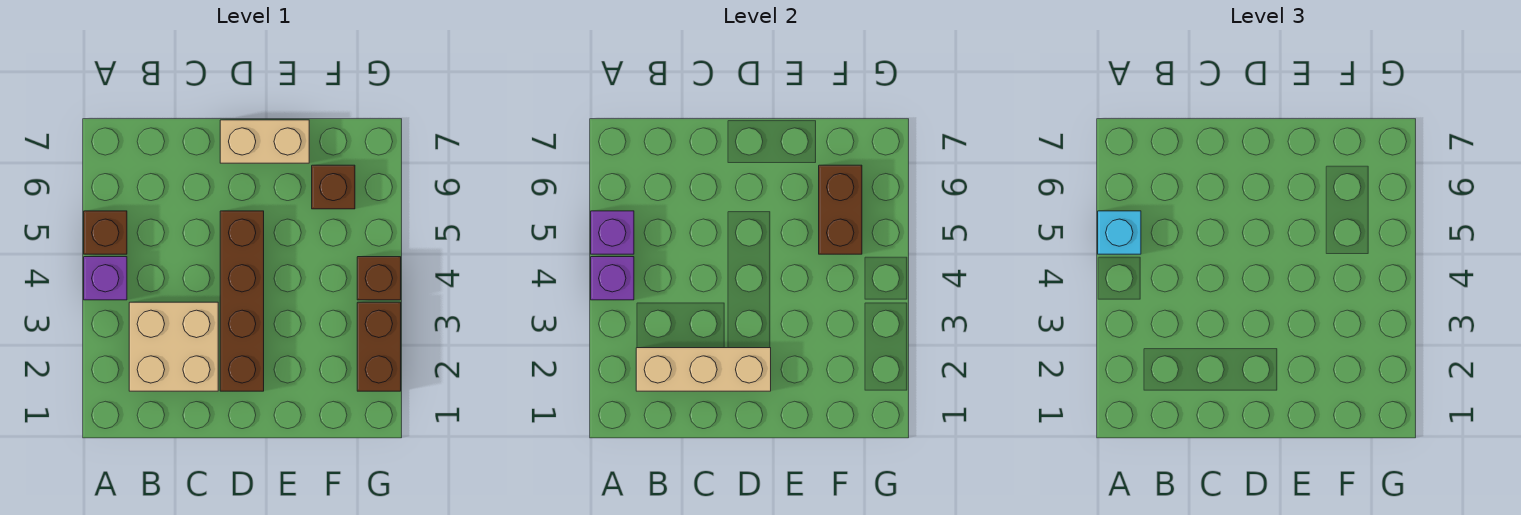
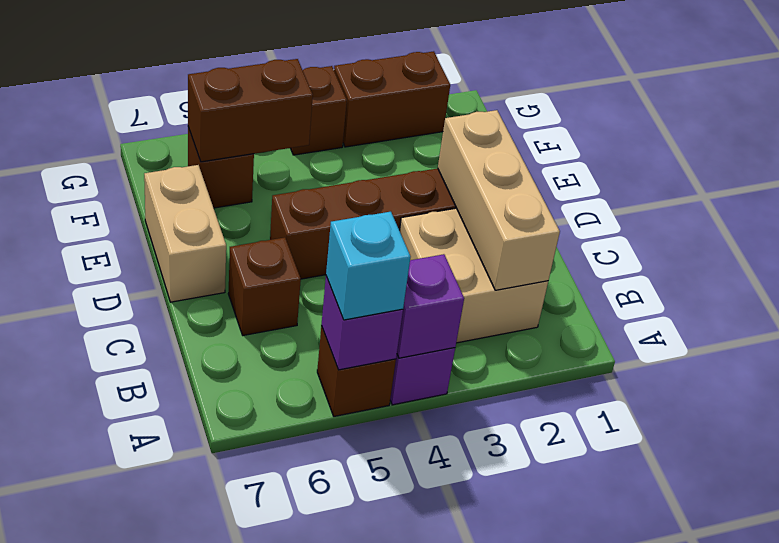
none -> brown 1x1 brick [228,237,301,335]

